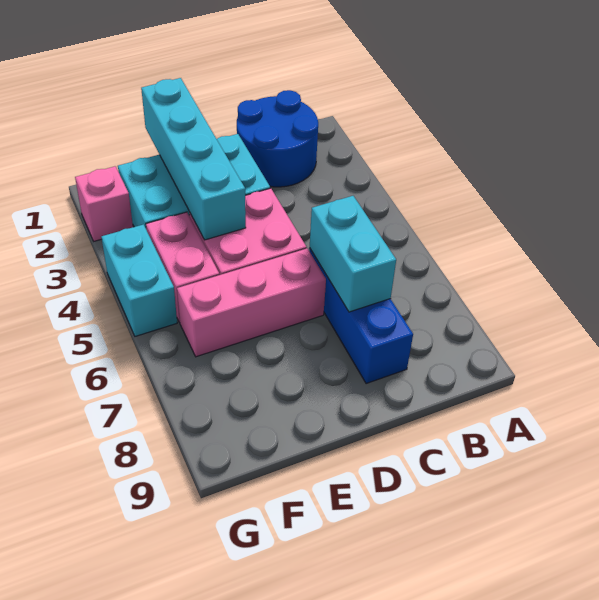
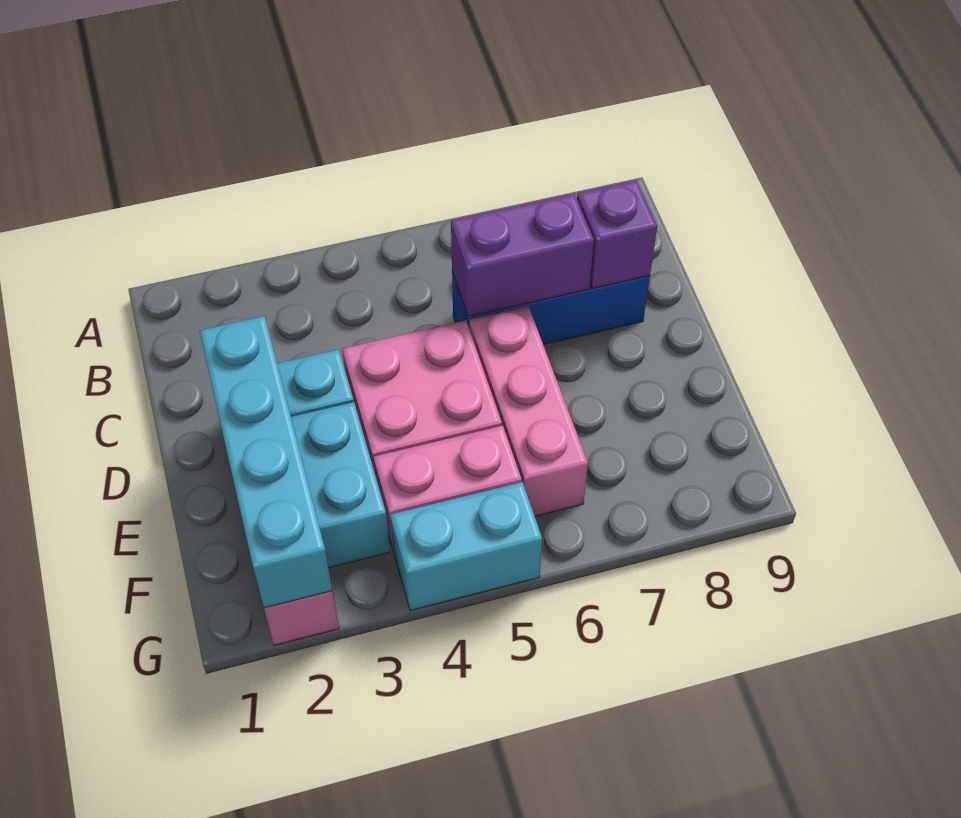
blue 2x2 round brick [237,90,318,187] -> none
cyan 1x2 brick [310,196,396,312] -> purple 1x2 brick [451,194,594,317]
none -> purple 1x1 brick [577,180,657,288]
cyan 1x4 brick [141,78,246,240] -> cyan 1x4 brick turned to [200,316,332,608]

